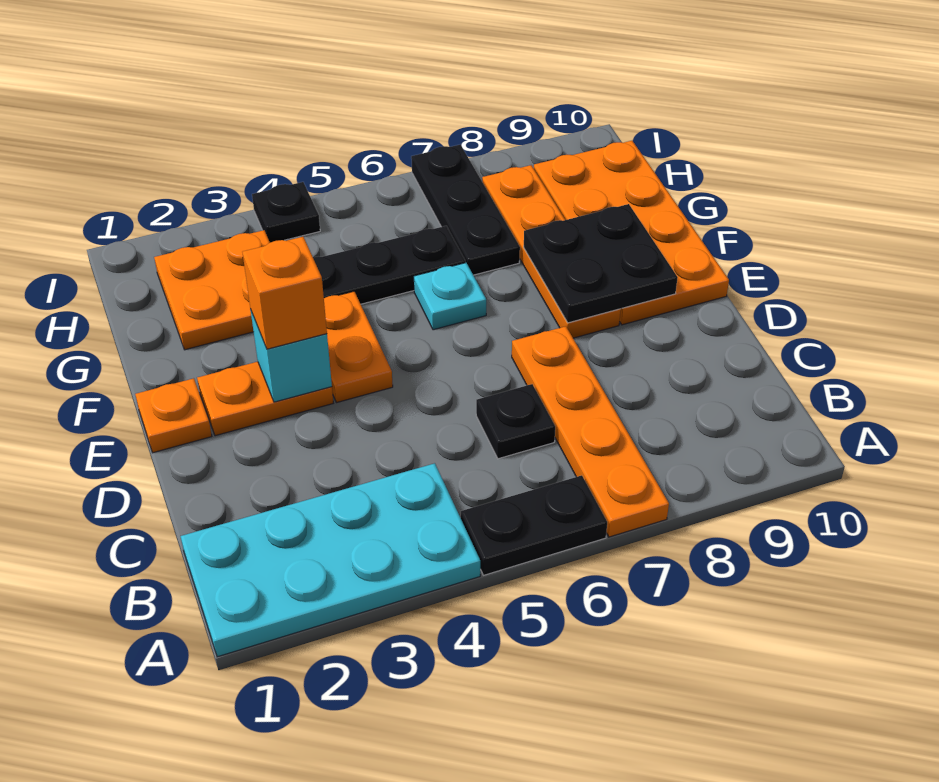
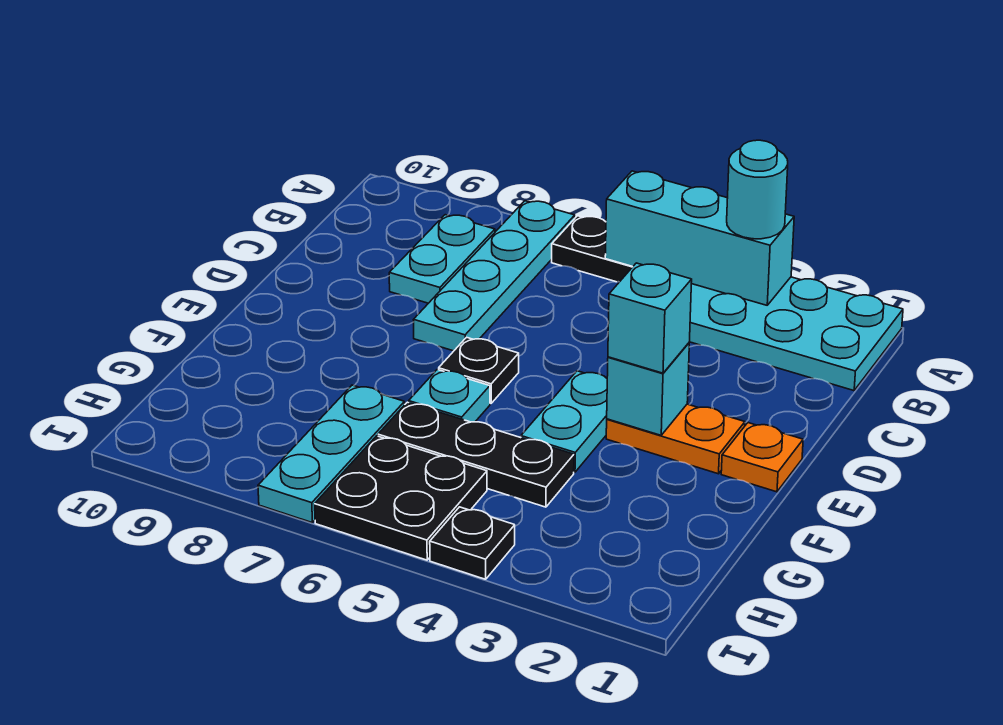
none -> cyan 1x3 brick [605,171,794,305]
none -> cyan 1x1 round brick [727,140,788,239]
orange 1x4 plate [512,326,669,537] -> cyan 1x4 plate [413,201,575,351]
none -> cyan 1x2 plate [389,215,495,303]
black 1x1 plate [476,384,555,459] -> black 1x1 plate moved to [439,337,519,403]
orange 1x1 brick [243,237,327,349] -> cyan 1x1 brick [608,263,692,373]
orange 1x2 plate [324,291,393,403] -> cyan 1x2 plate [521,371,607,472]
orange 1x4 plate [482,165,621,338] -> none
black 2x2 plate [524,204,678,323] -> black 2x2 plate moved to [315,436,487,560]
orange 2x4 plate [534,141,729,325] -> none
orange 2x2 plate [154,230,270,350] -> none
black 1x3 plate [411,145,520,275] -> cyan 1x3 plate [258,385,405,523]

